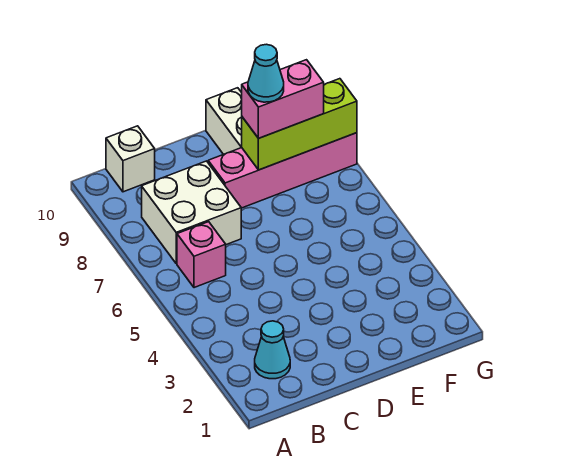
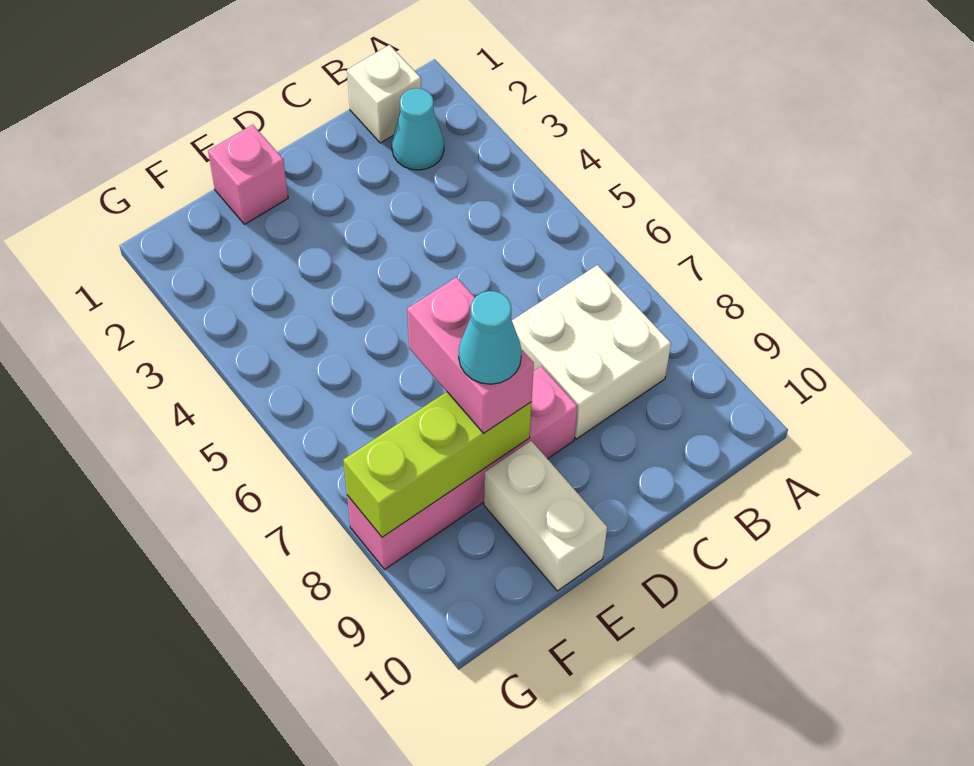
pink 1x1 brick [177,222,226,288] -> pink 1x1 brick moved to [208,125,288,225]
white 1x1 brick [106,126,155,192] -> white 1x1 brick moved to [347,45,421,143]
pink 1x2 brick [242,60,324,138] -> pink 1x2 brick turned to [407,277,534,433]

